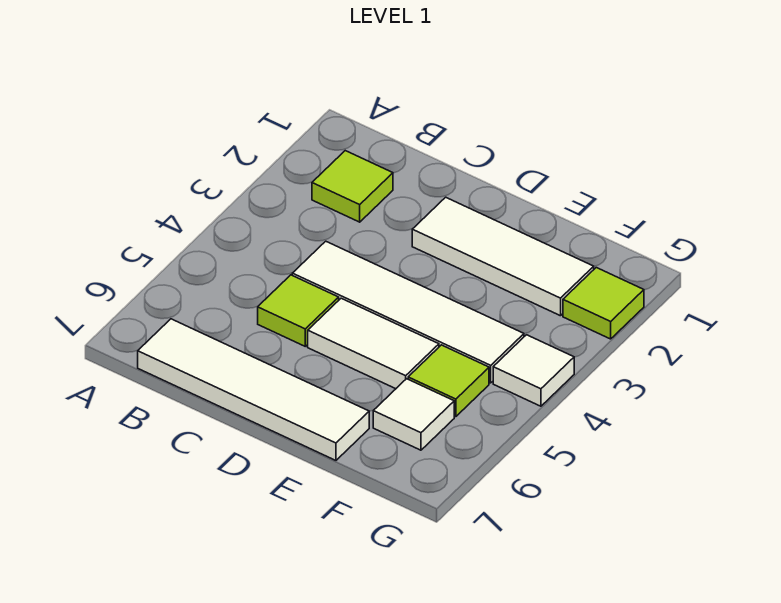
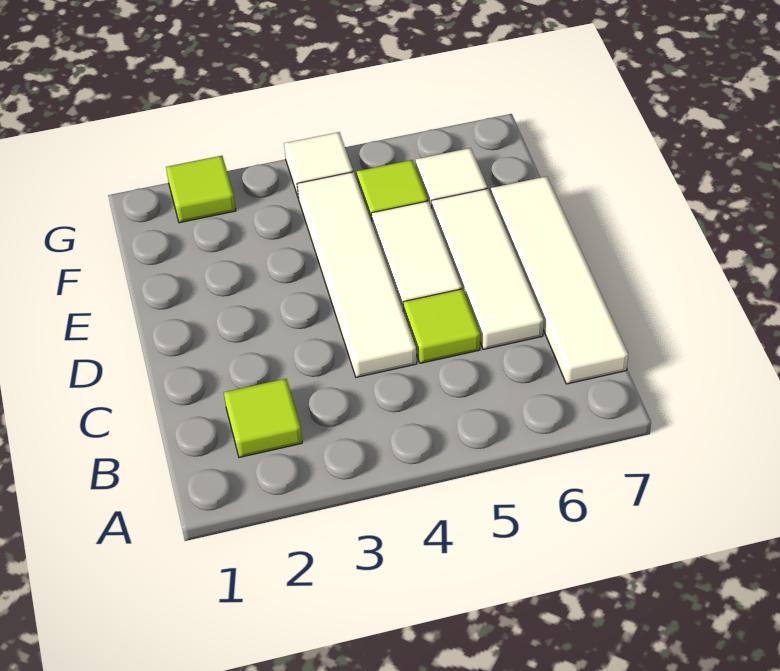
white 1x3 tile [412,197,594,316] -> white 1x3 tile moved to [432,189,544,349]

